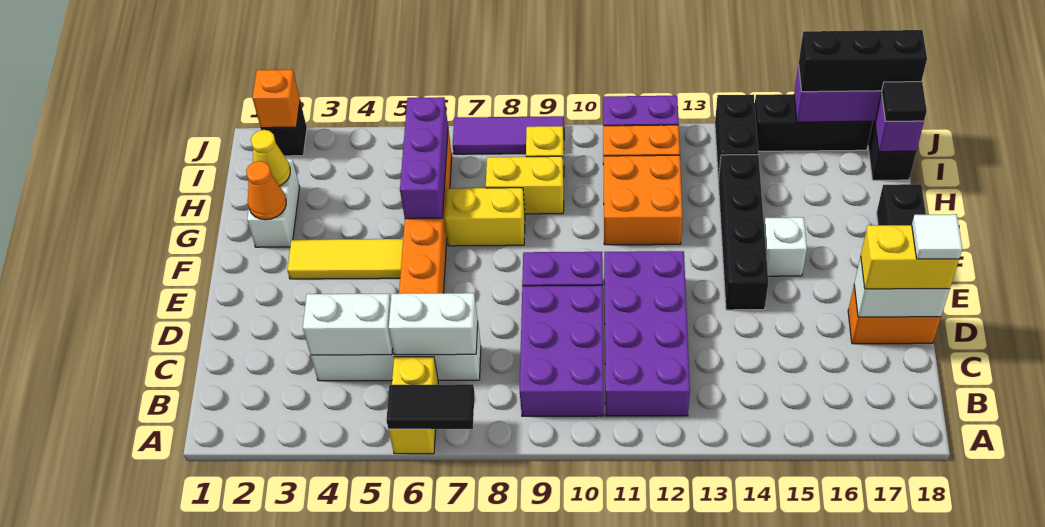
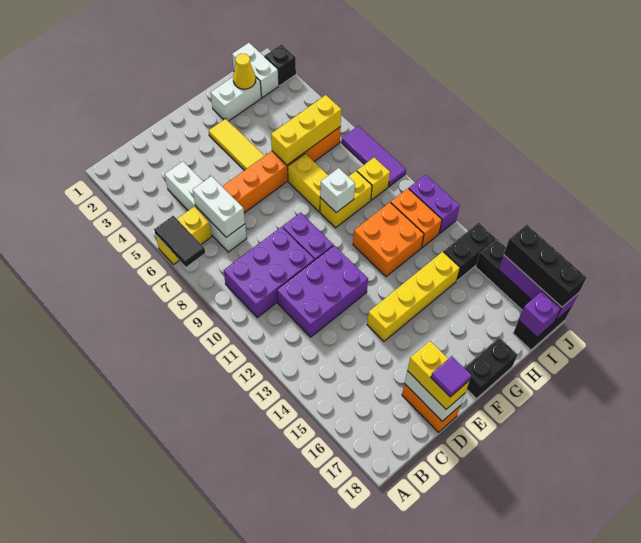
purple 2x4 brick [604,251,690,416] -> purple 2x3 brick [277,245,368,337]
white 1x2 brick [303,294,393,355] -> white 1x2 brick moved to [232,43,279,98]
white 1x1 tile [912,214,962,259] -> purple 1x1 tile [431,356,472,397]
black 1x4 brick [718,155,768,310] -> yellow 1x4 brick [367,252,460,341]
white 1x1 brick [764,217,807,276] -> white 1x1 brick moved to [320,168,355,213]
orange 1x1 cone [246,161,286,220] -> none
purple 1x3 brick [400,97,448,219] -> yellow 1x3 brick [271,95,341,165]
yellow 1x2 brick [486,156,564,214] -> yellow 1x2 brick turned to [320,171,372,228]
black 1x1 tile [882,82,927,121] -> none
orange 1x1 brick [252,70,300,128] -> none

